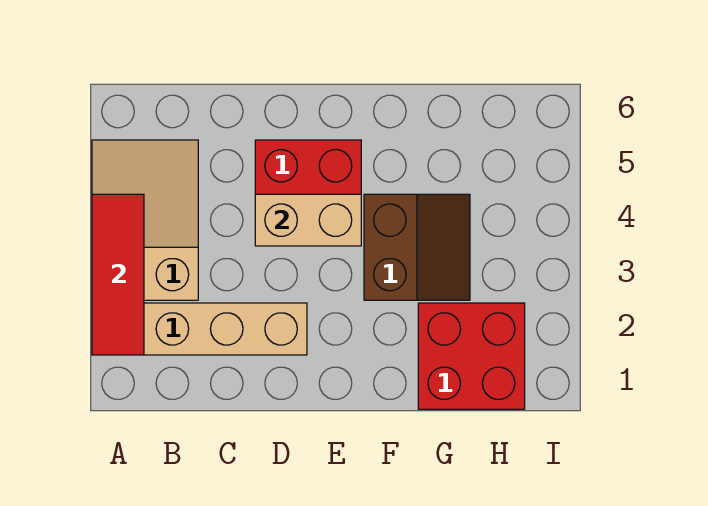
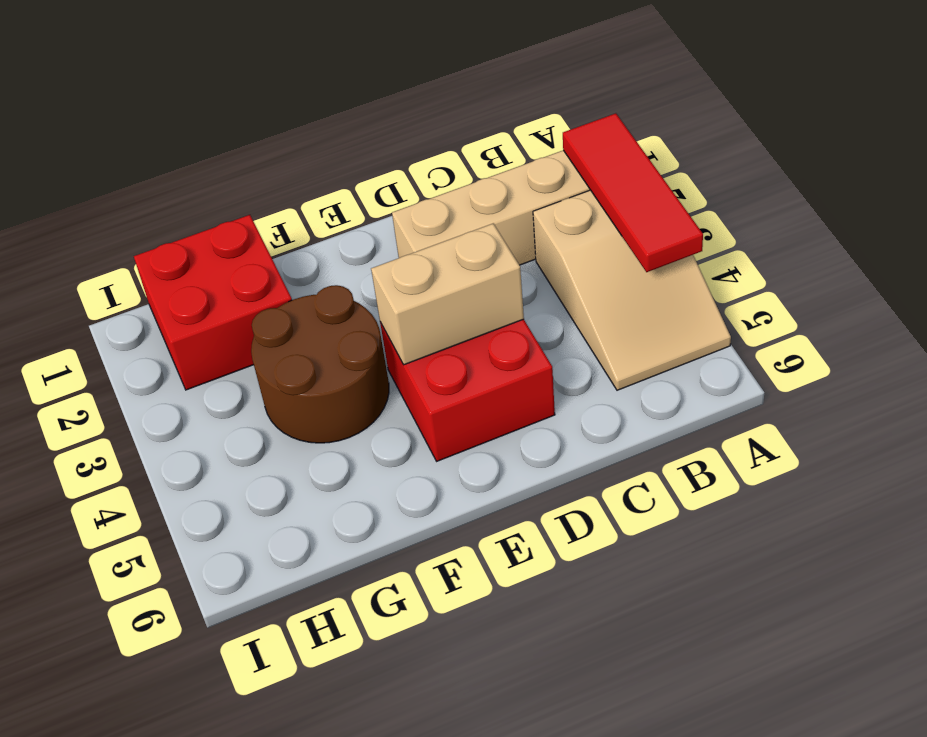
brown 2x2 slope [364,194,470,300] -> brown 2x2 round brick [251,285,389,443]

